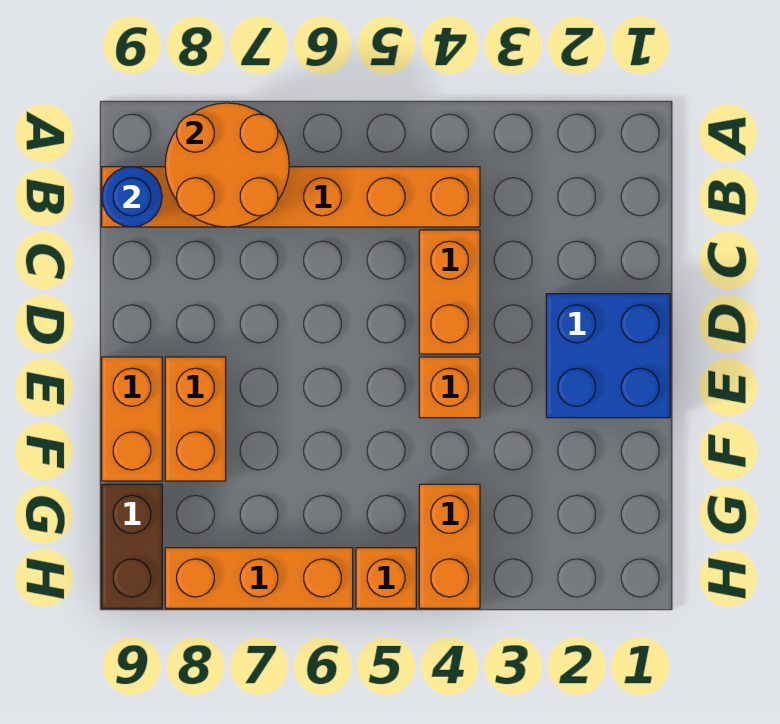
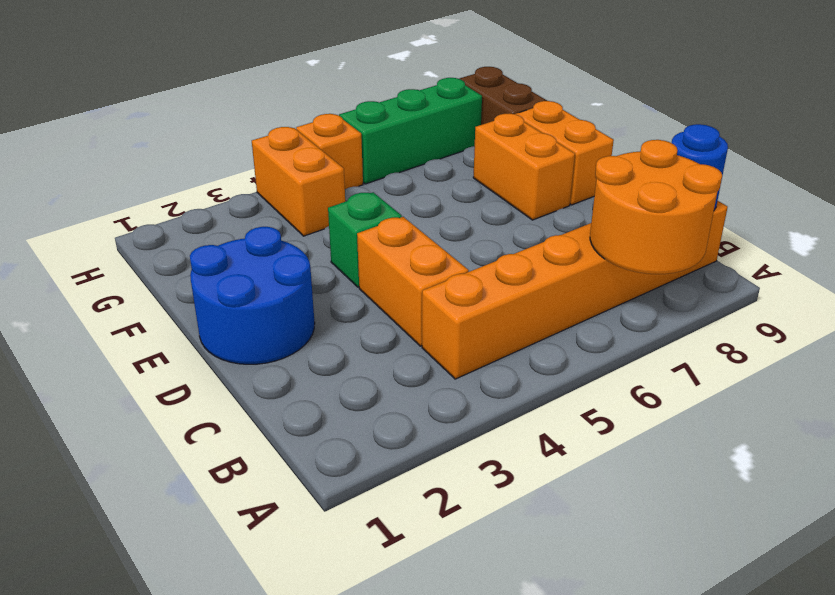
blue 2x2 brick [546,294,670,418] -> blue 2x2 round brick [190,227,315,364]
orange 1x1 brick [419,357,480,418] -> green 1x1 brick [328,192,402,287]
orange 1x3 brick [165,548,353,608] -> green 1x3 brick [339,78,482,184]

